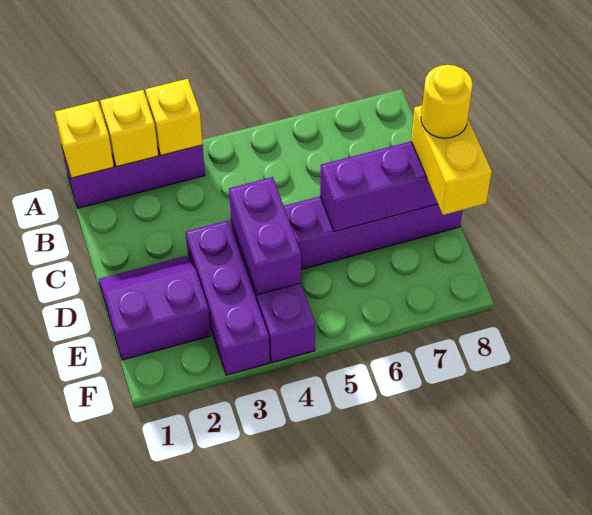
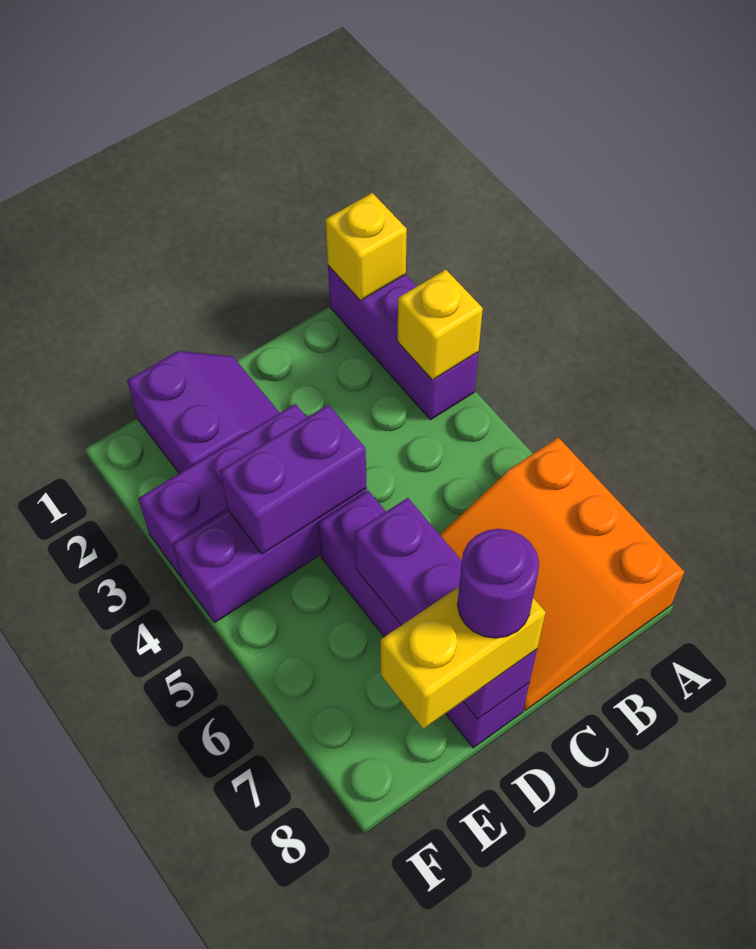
yellow 1x1 brick [100,90,158,167] -> none
none -> orange 3x3 slope [440,437,684,710]
yellow 1x1 round brick [421,65,473,138] -> purple 1x1 round brick [457,529,539,638]

